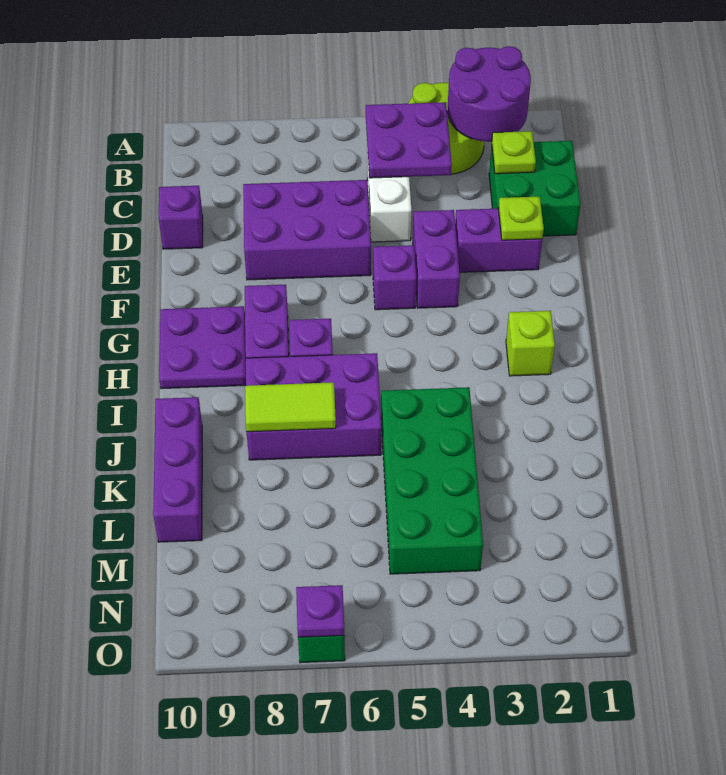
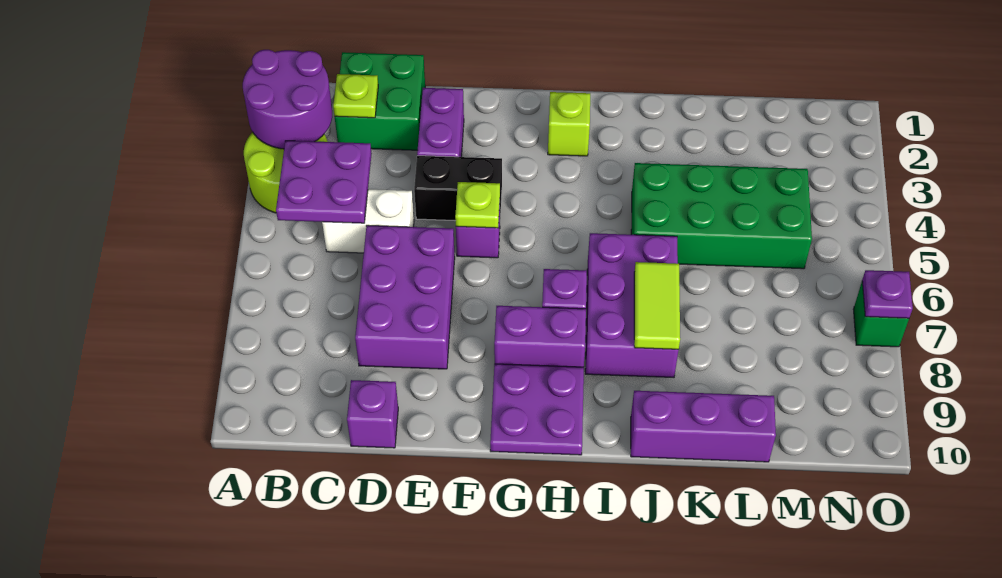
lime 1x1 plate [498,197,544,240] -> lime 1x1 plate moved to [455,182,500,228]
purple 1x2 brick [413,210,460,308] -> black 1x2 brick [414,156,502,221]

